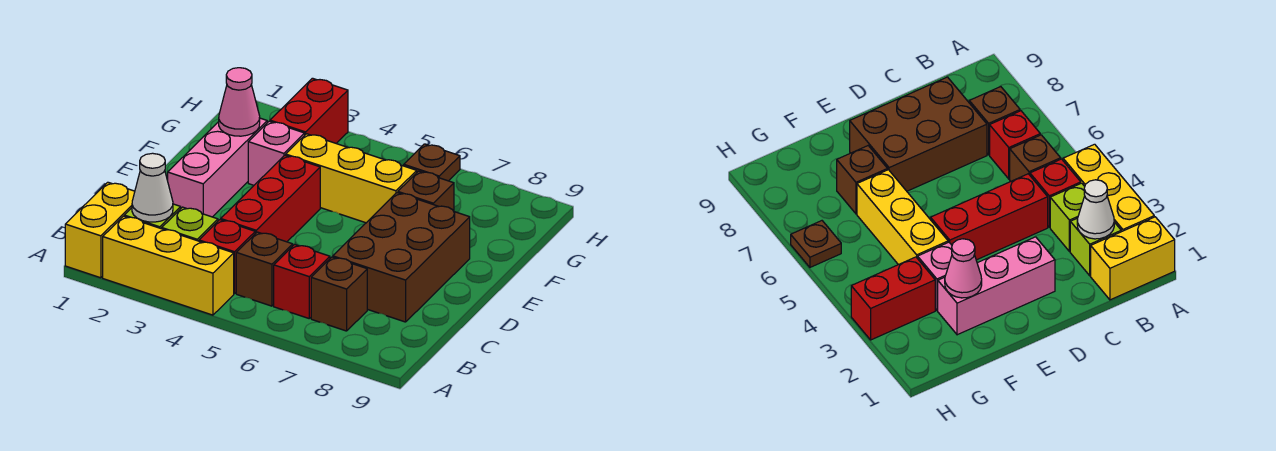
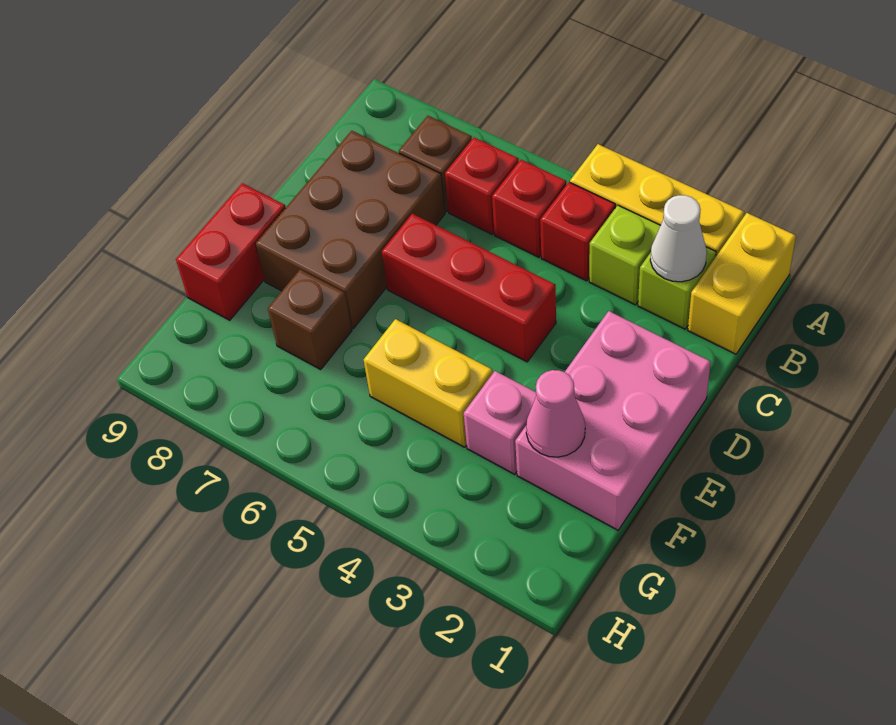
brown 1x1 brick [236,232,293,306] -> red 1x1 brick [492,160,566,257]
red 1x3 brick [220,155,320,242] -> red 1x3 brick turned to [382,214,556,362]
pink 1x3 brick [168,118,267,217] -> pink 2x3 brick [515,311,711,530]
yellow 1x3 brick [286,134,417,223] -> yellow 1x2 brick [364,319,493,447]
red 1x2 brick [270,78,348,143] -> red 1x2 brick moved to [176,183,286,320]
brown 1x1 plate [404,144,460,181] -> none

